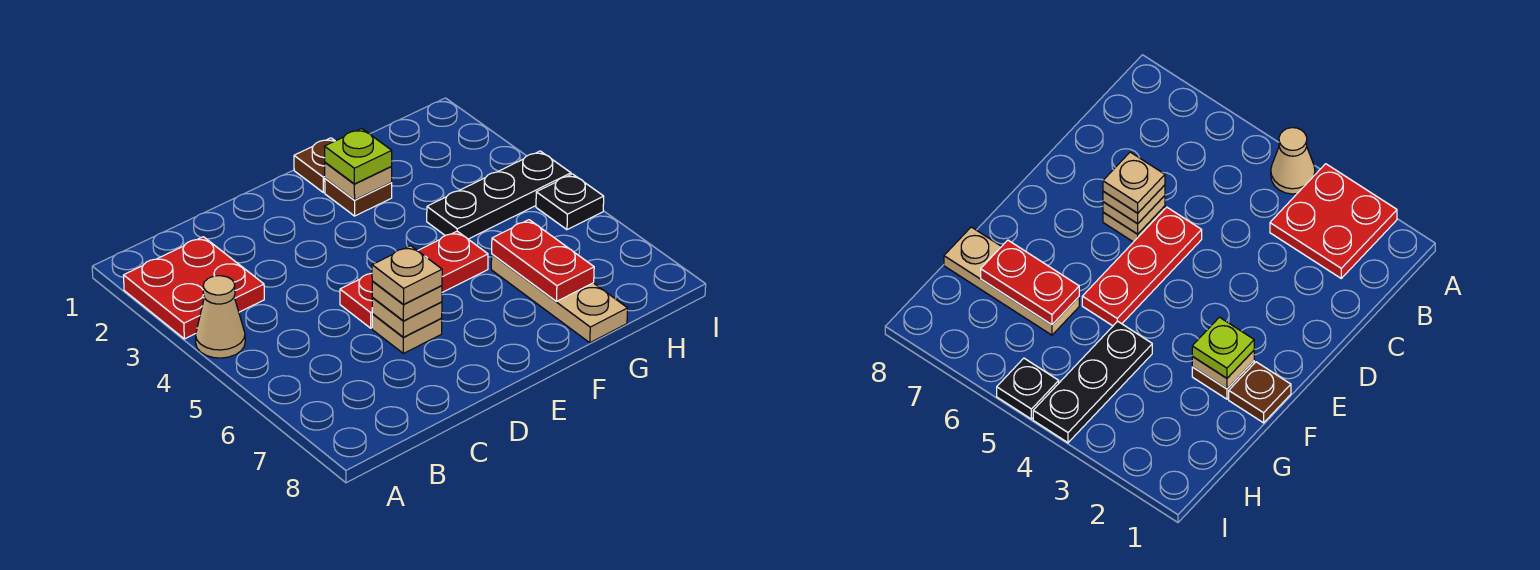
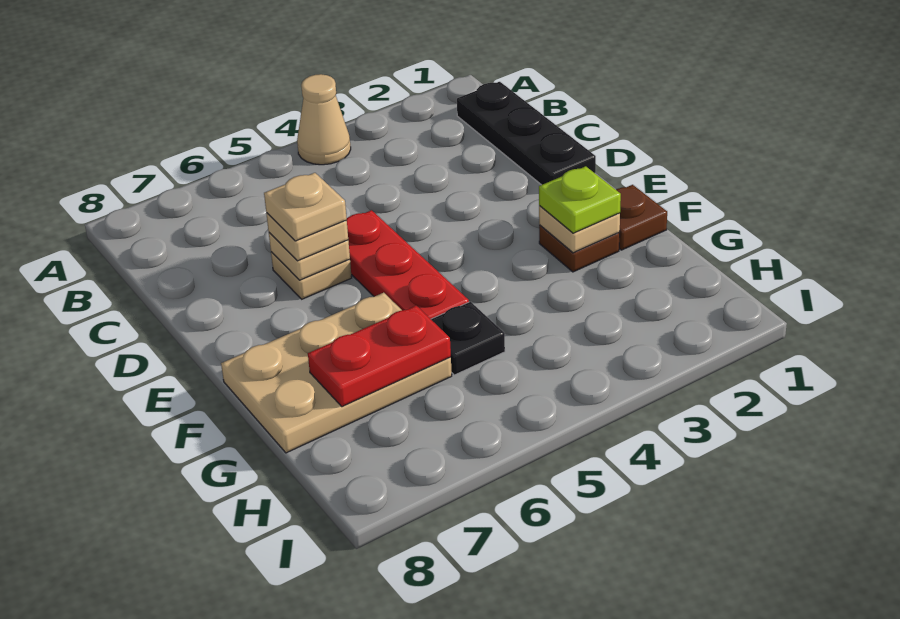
red 2x2 plate [124,237,264,339] -> none
black 1x3 plate [427,151,571,239] -> black 1x3 plate moved to [457,82,596,185]
tan 1x3 plate [491,254,628,343] -> tan 2x3 plate [221,293,452,453]
black 1x1 plate [536,174,604,230] -> black 1x1 plate moved to [431,302,505,375]

